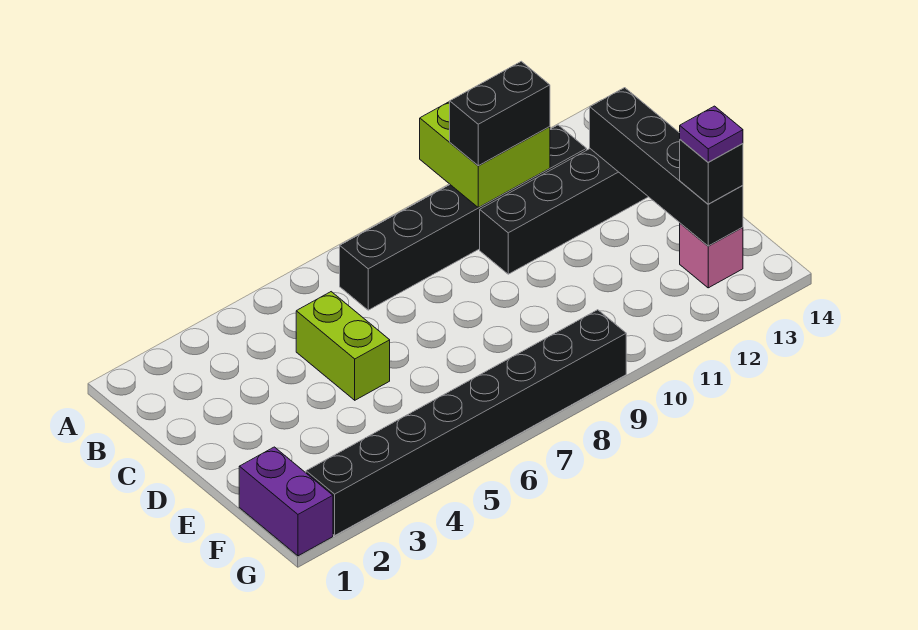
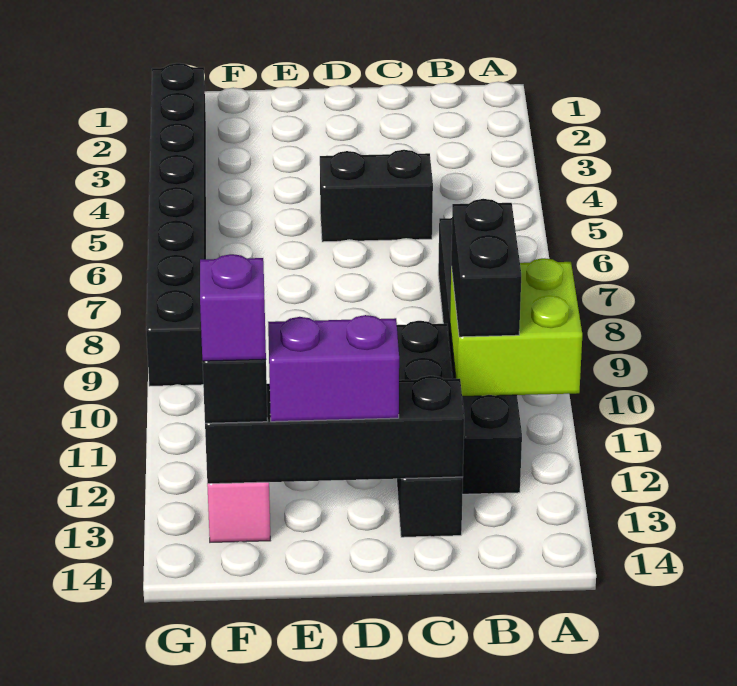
lime 1x2 brick [296,292,390,400] -> black 1x2 brick [320,150,433,242]
purple 1x2 brick [239,447,333,556] -> purple 1x2 brick moved to [268,315,399,422]
purple 1x1 plate [680,106,743,162] -> purple 1x1 brick [200,254,266,361]

